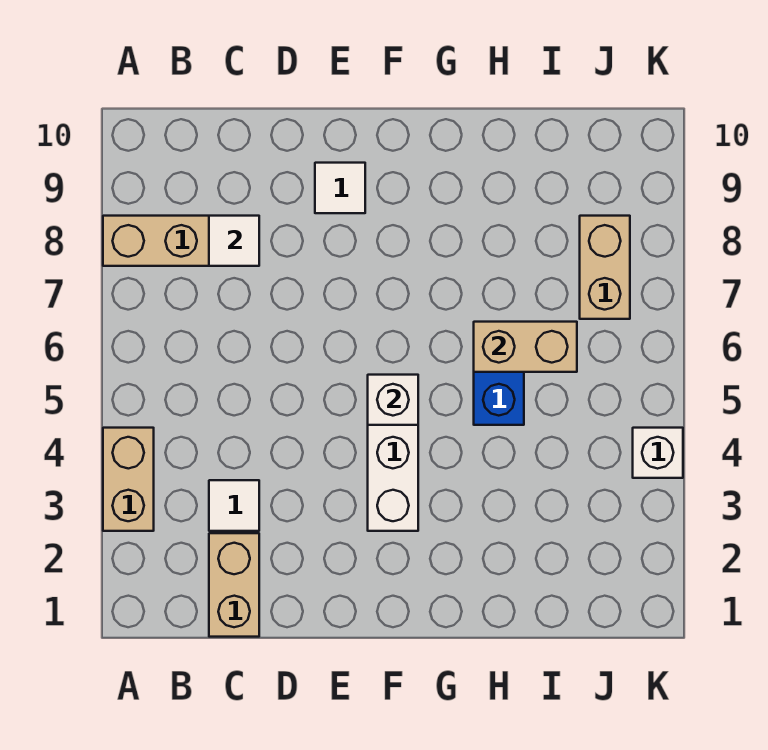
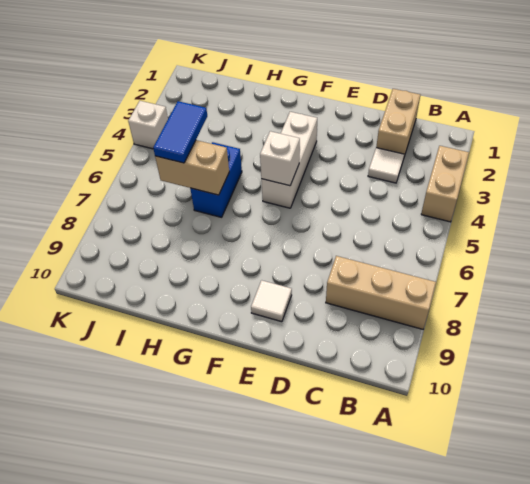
white 1x1 tile [209,216,259,266] -> none
none -> blue 1x2 tile [153,101,207,163]
tan 1x2 brick [580,216,630,319] -> none

